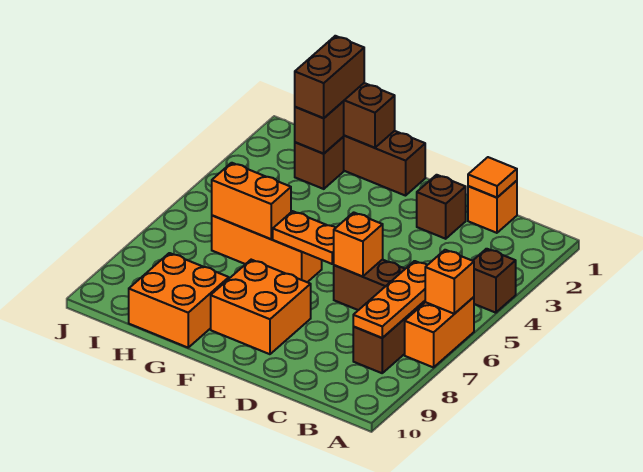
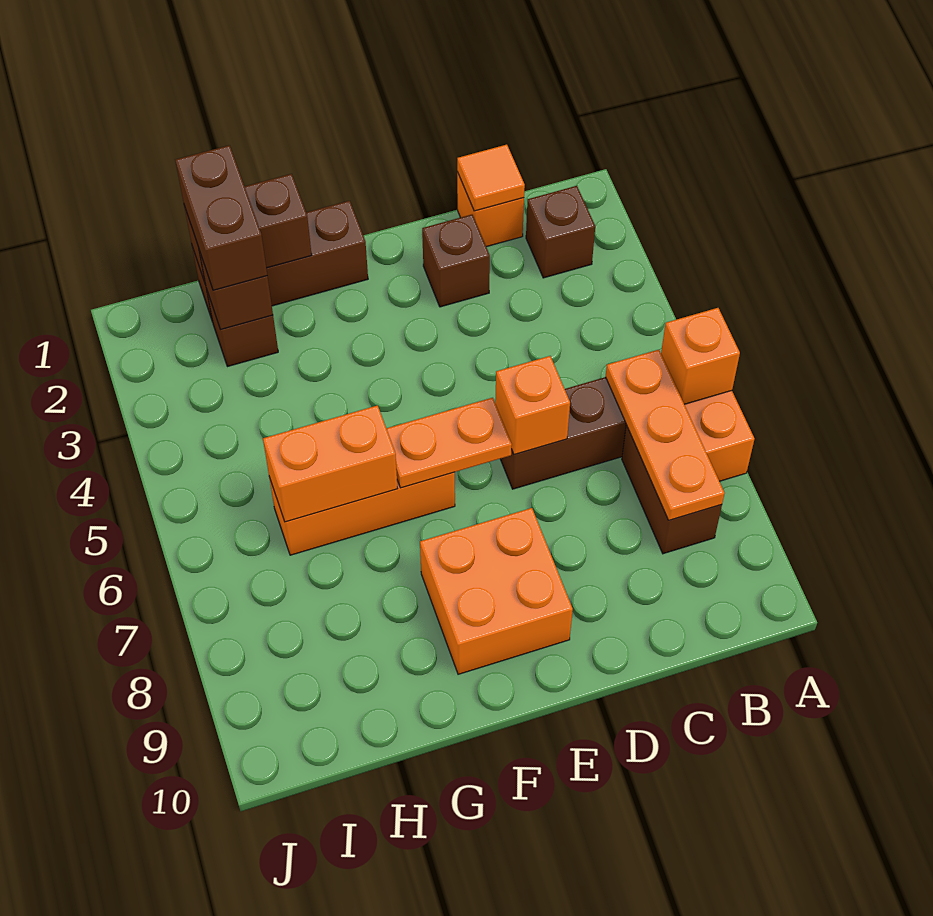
brown 1x1 brick [473,249,516,313] -> brown 1x1 brick moved to [526,186,595,278]
orange 2x2 brick [129,253,229,348] -> none

